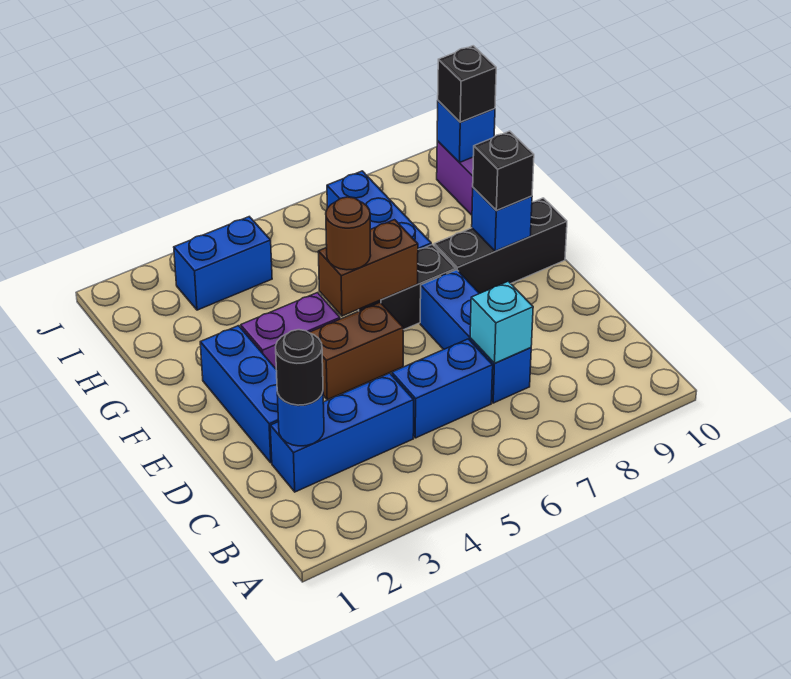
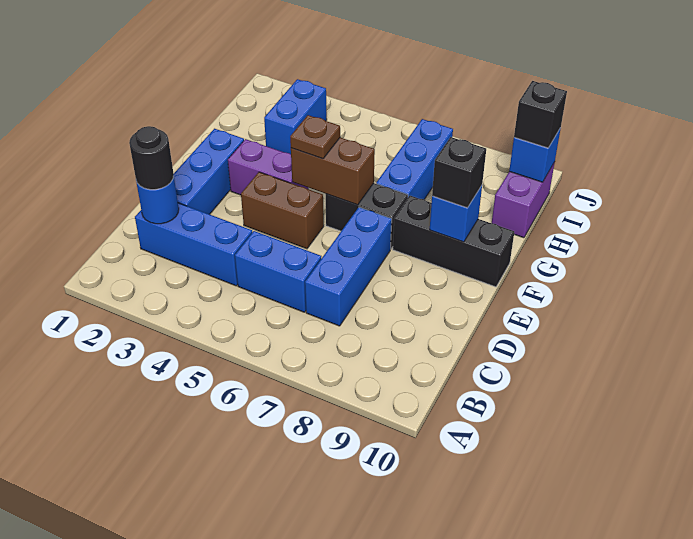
cyan 1x1 brick [470,281,533,363] -> none
brown 1x1 round brick [326,197,371,270] -> brown 1x1 plate [290,115,340,159]
blue 1x2 brick [174,217,272,310] -> blue 1x2 brick turned to [264,79,327,154]

